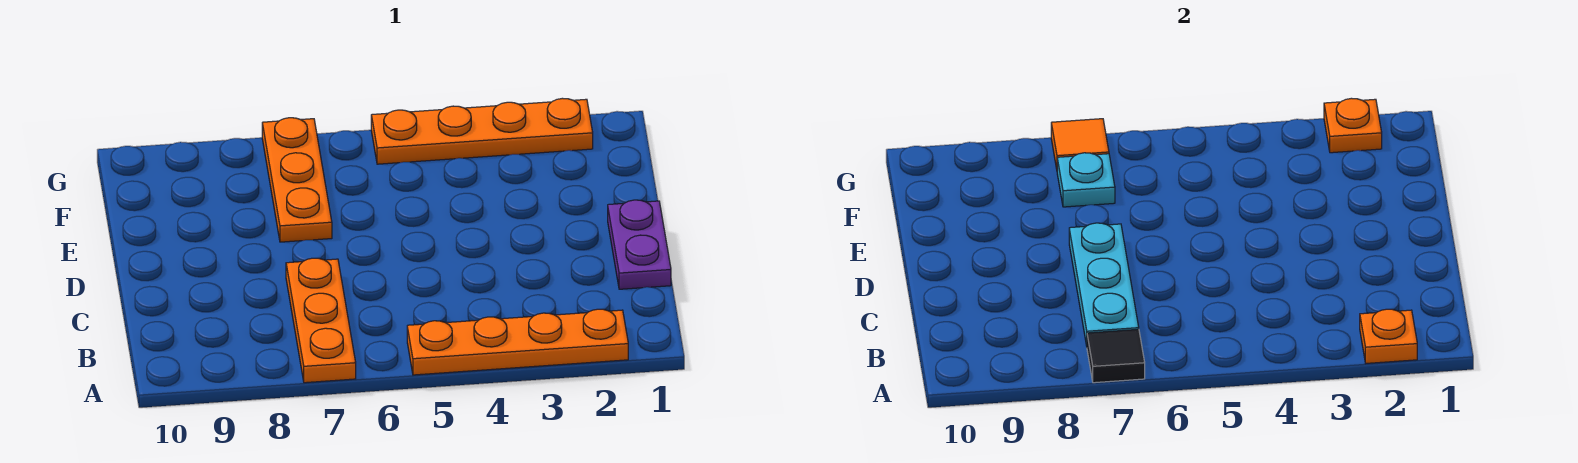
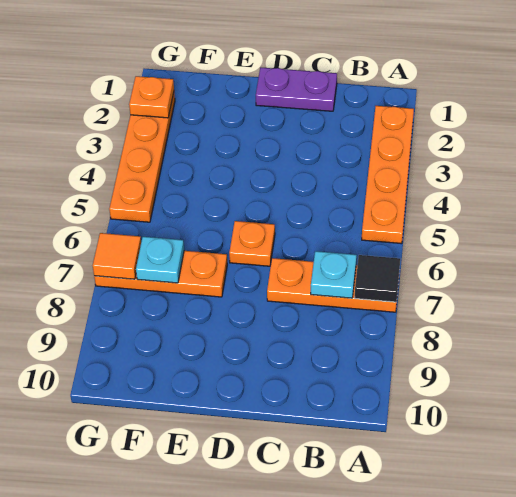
orange 1x1 plate [1360,309,1417,363] -> orange 1x1 plate moved to [229,221,275,266]
cyan 1x3 plate [1069,223,1139,346] -> cyan 1x1 plate [311,251,357,298]

